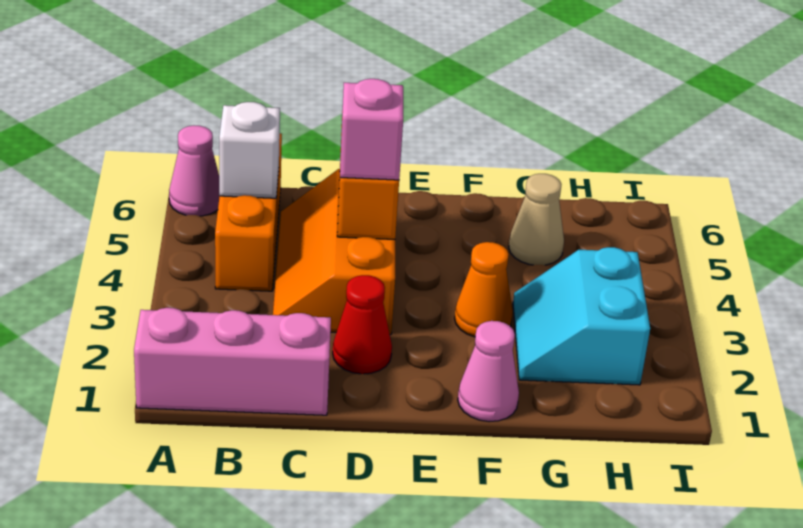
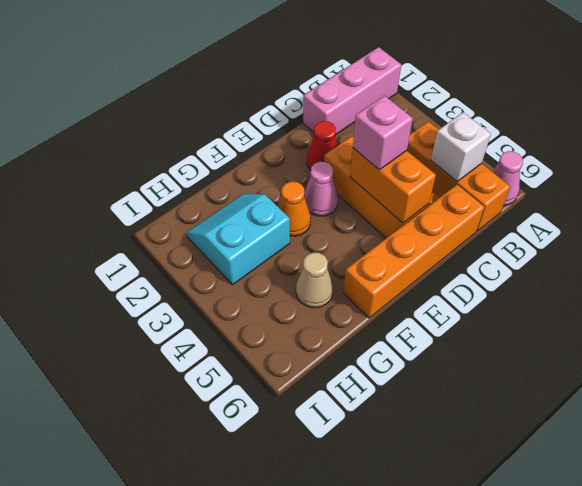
none -> orange 1x4 brick [343,185,484,318]
pink 1x1 cone [458,321,519,422] -> pink 1x1 cone moved to [304,162,338,216]
cyan 2x2 slope [513,247,650,385] -> cyan 2x2 slope turned to [187,194,290,285]

